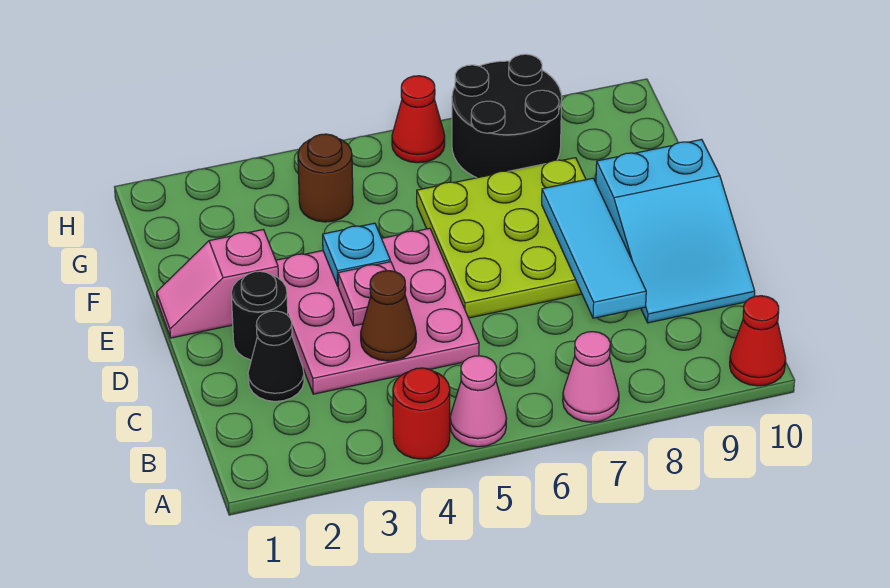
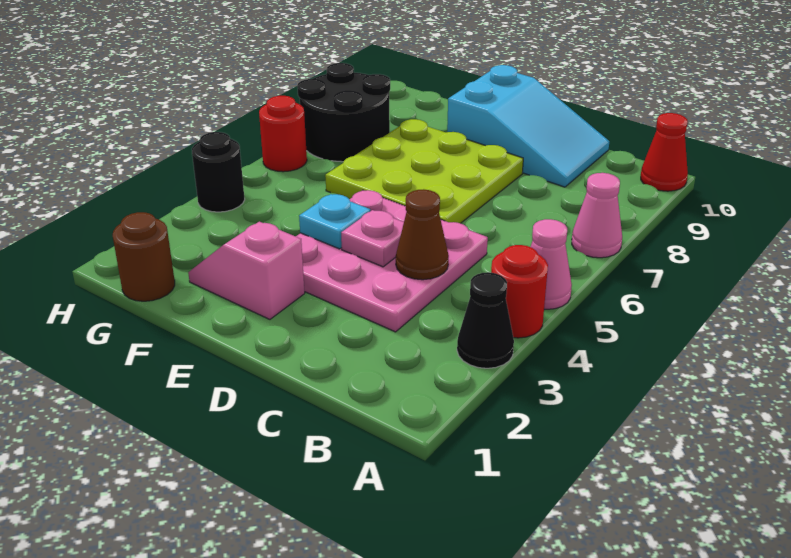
black 1x1 cone [248,311,304,401] -> black 1x1 cone moved to [457,272,514,368]
cyan 1x3 tile [542,178,646,318] -> none
black 1x1 round brick [231,271,288,360] -> black 1x1 round brick moved to [192,132,245,212]
pink 1x2 slope [157,230,278,338] -> pink 1x2 slope turned to [188,222,305,319]
brown 1x1 round brick [298,134,353,222] -> brown 1x1 round brick moved to [113,212,175,301]
red 1x1 cone [392,76,445,163] -> red 1x1 round brick [259,96,307,172]

